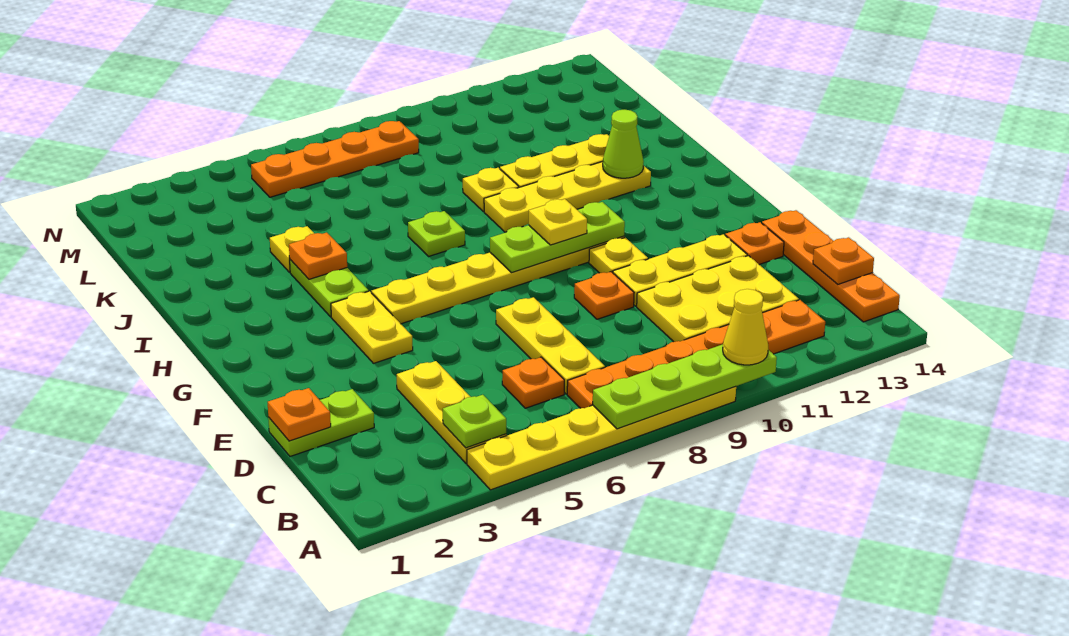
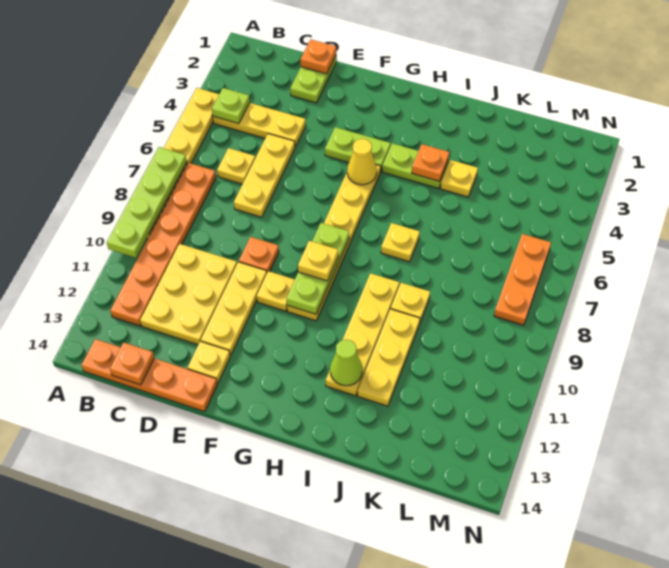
yellow 1x1 cone [723,289,768,365] -> yellow 1x1 cone moved to [347,139,377,185]
orange 1x1 plate [502,357,564,408] -> yellow 1x1 plate [217,148,255,184]
yellow 1x3 plate [496,297,605,394] -> yellow 1x3 plate turned to [234,134,295,217]
orange 1x1 plate [725,222,784,264] -> yellow 1x1 plate [188,341,230,383]
yellow 1x2 plate [331,291,413,363] -> lime 1x2 plate [325,127,391,172]
lime 1x1 plate [408,211,465,257] -> yellow 1x1 plate [381,223,420,262]
orange 1x4 plate [251,121,419,197] -> orange 1x3 plate [494,234,551,325]

